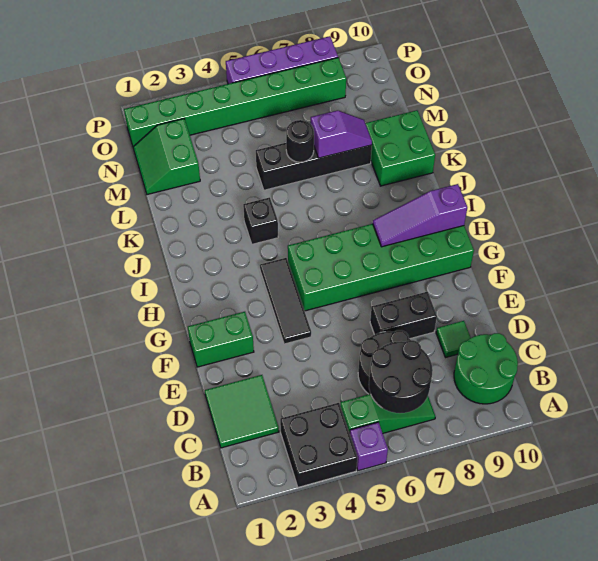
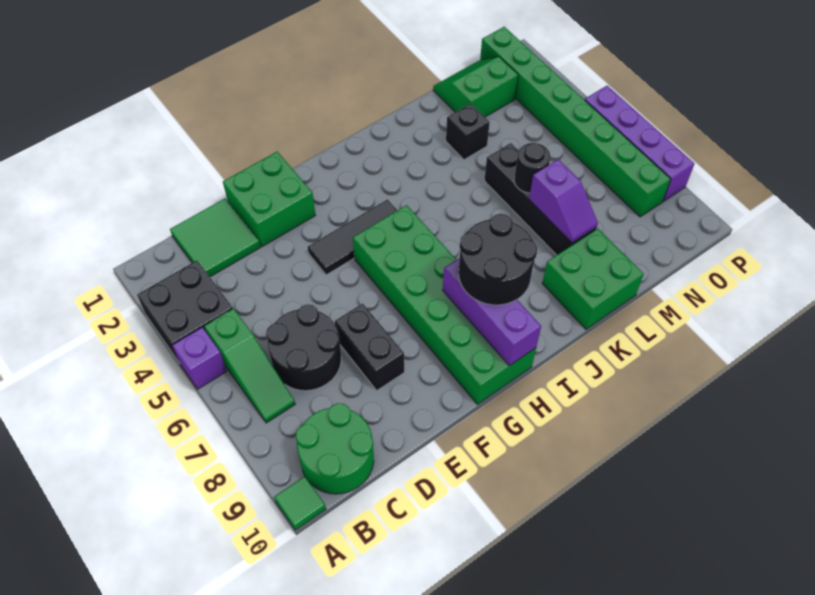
black 2x2 round brick [369,340,433,413] -> black 2x2 round brick moved to [459,214,537,305]
green 1x1 tile [436,321,471,357] -> green 1x1 tile moved to [274,476,326,530]
green 1x2 brick [188,312,254,367] -> green 2x2 brick [223,152,315,247]
purple 1x3 slope [373,184,467,247] -> purple 1x3 brick [443,258,541,366]
black 1x1 brick [243,197,278,244] -> black 1x1 brick moved to [446,104,490,160]

